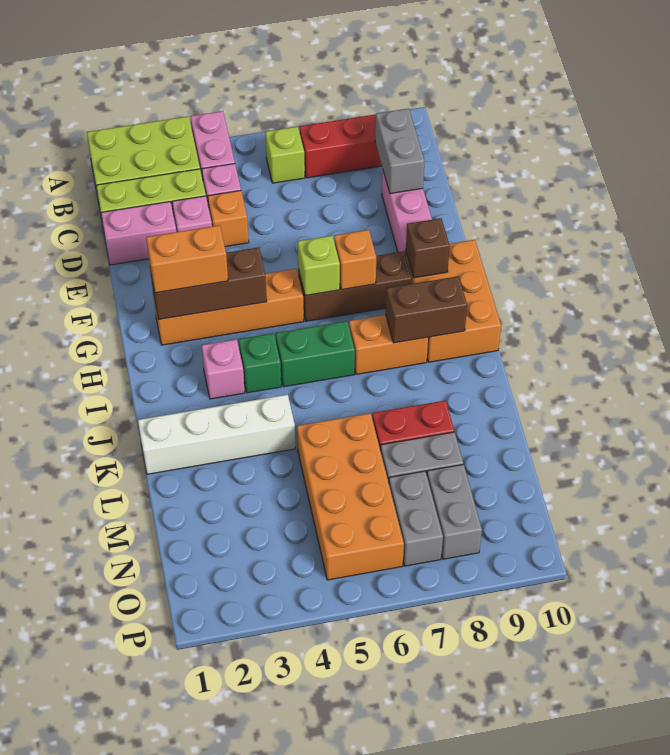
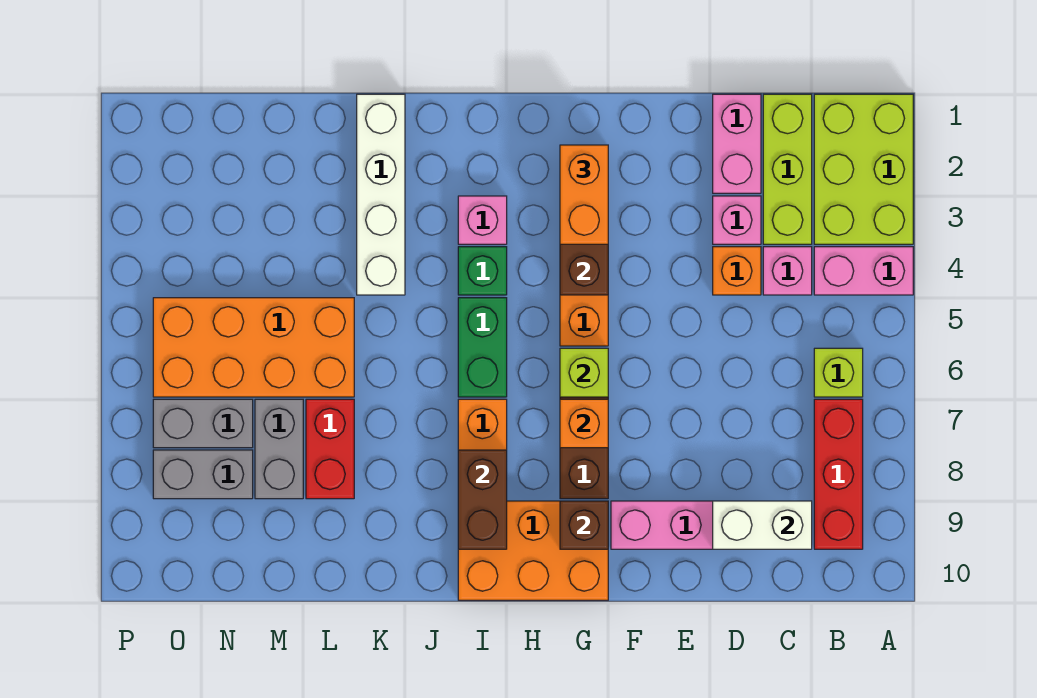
grey 1x2 brick [375,109,425,194] -> white 1x2 brick [713,501,812,549]

